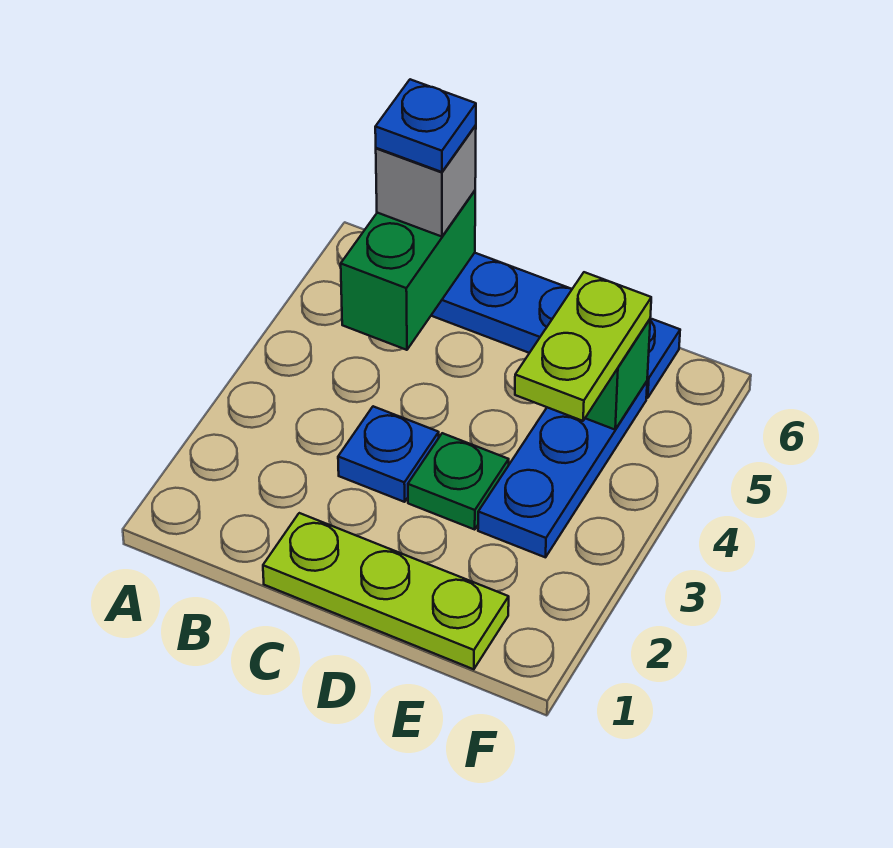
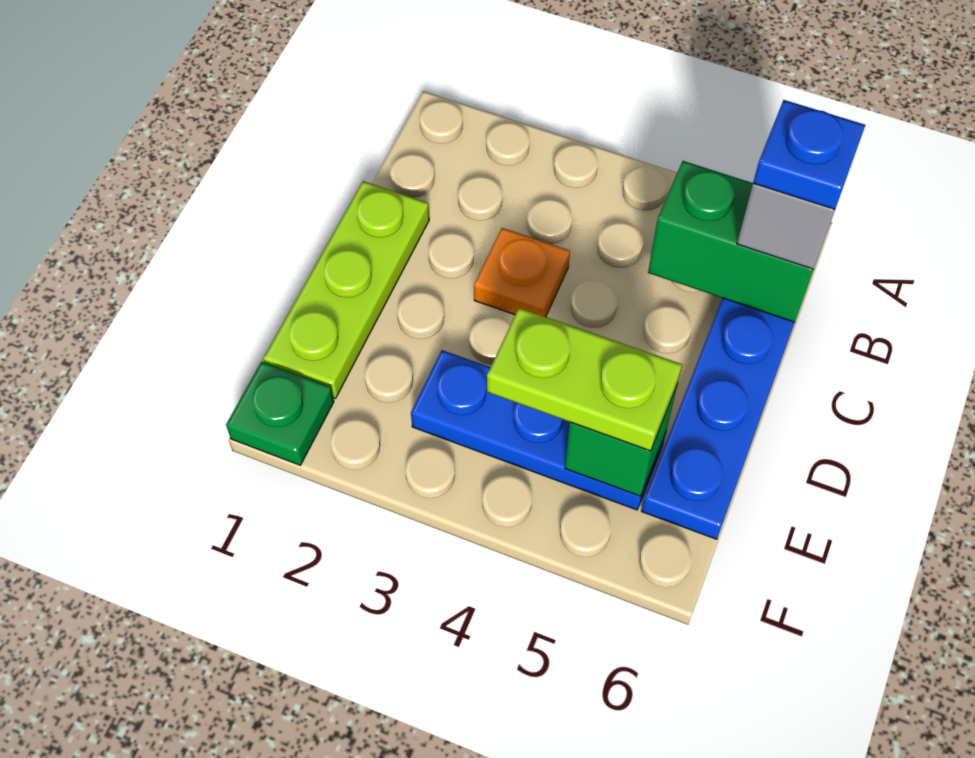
blue 1x1 plate [338,406,439,502] -> orange 1x1 plate [474,228,570,317]
green 1x1 plate [408,433,509,529] -> green 1x1 plate moved to [226,362,334,465]

